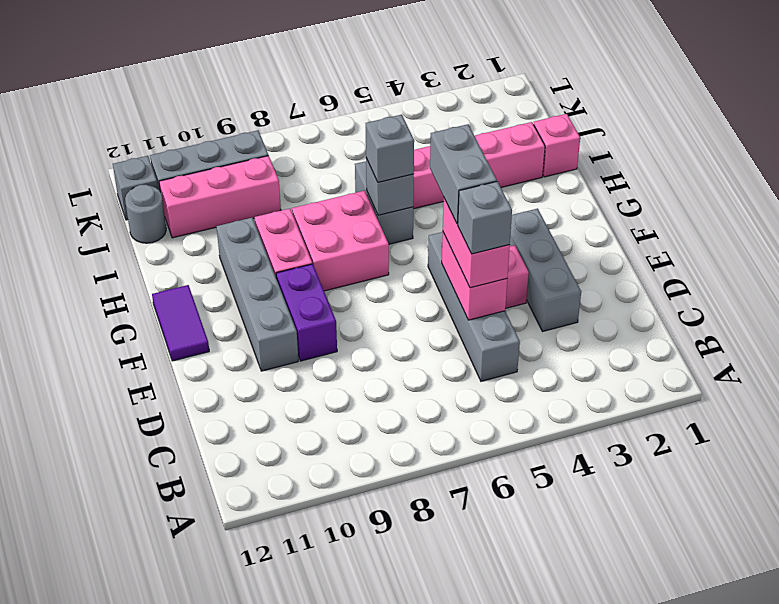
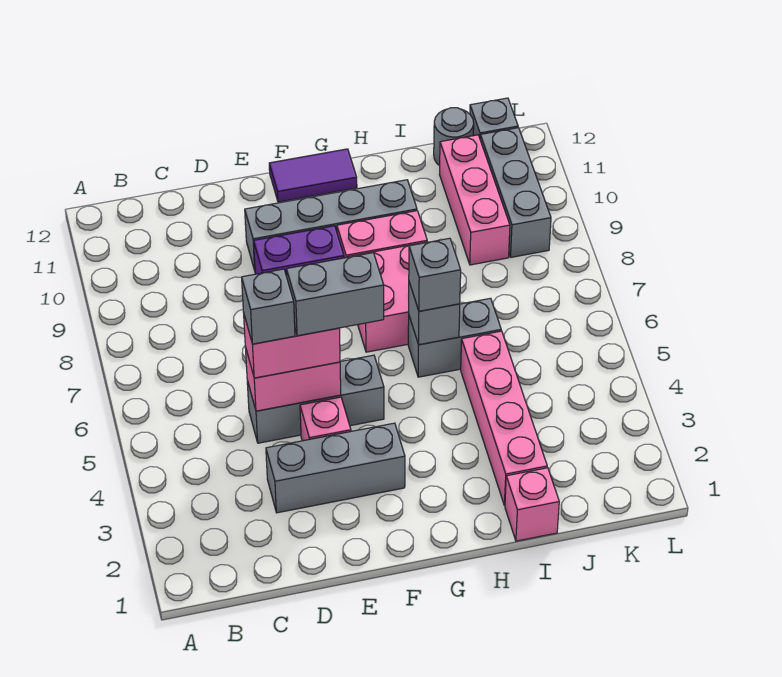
grey 1x4 brick [428,232,520,381] -> grey 1x3 brick [247,355,384,443]

